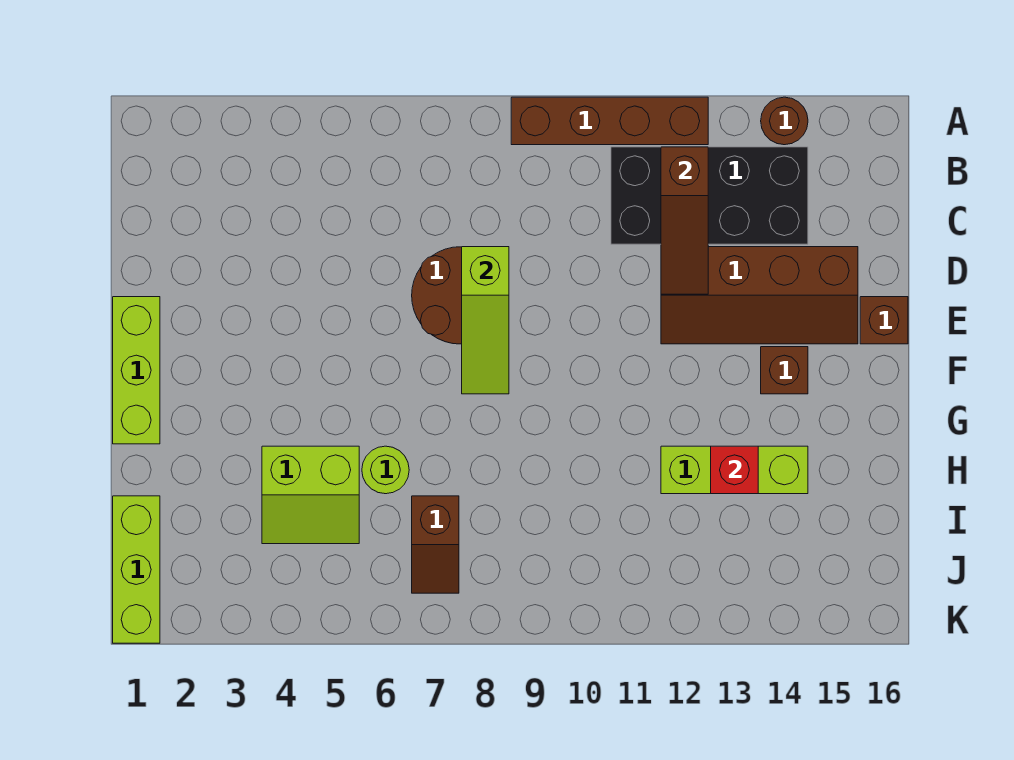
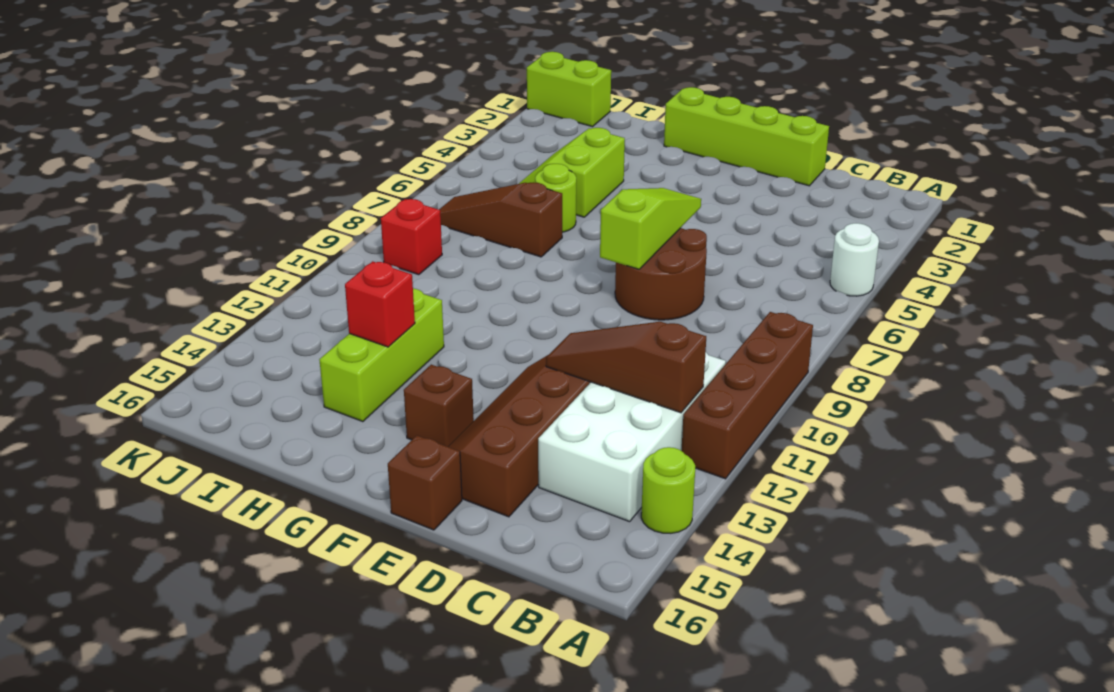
none -> white 1x1 round brick [830,223,879,296]
brown 1x1 round brick [761,97,808,145] -> lime 1x1 round brick [641,447,696,533]
black 2x4 brick [611,147,808,244] -> white 2x4 brick [538,352,726,522]
lime 1x3 slope [462,247,509,394] -> lime 1x3 slope turned to [600,188,701,269]
lime 1x3 brick [113,297,160,444] -> lime 1x4 brick [664,87,829,186]
lime 1x3 brick [113,496,160,643] -> lime 1x2 brick [527,52,611,127]
brown 1x2 slope [412,496,459,593] -> brown 1x3 slope [439,182,562,257]
none -> red 1x1 brick [381,199,442,275]

